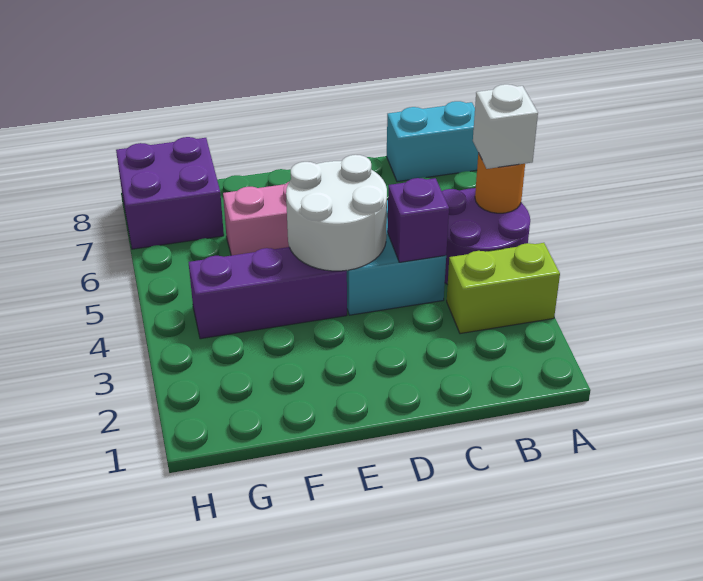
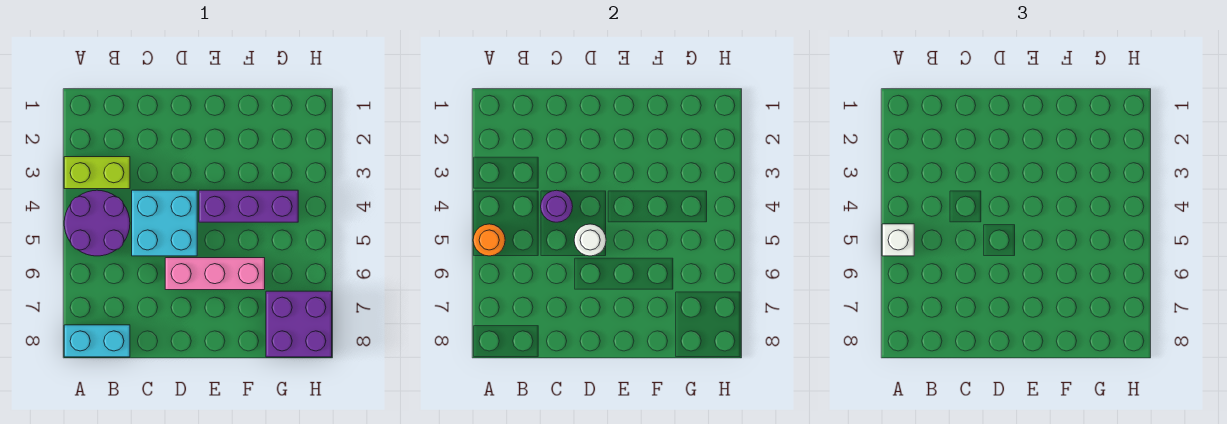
purple 1x1 brick [387,178,449,262] -> purple 1x1 round brick [541,190,573,222]
white 2x2 round brick [286,155,387,271] -> white 1x1 round brick [574,224,606,256]

